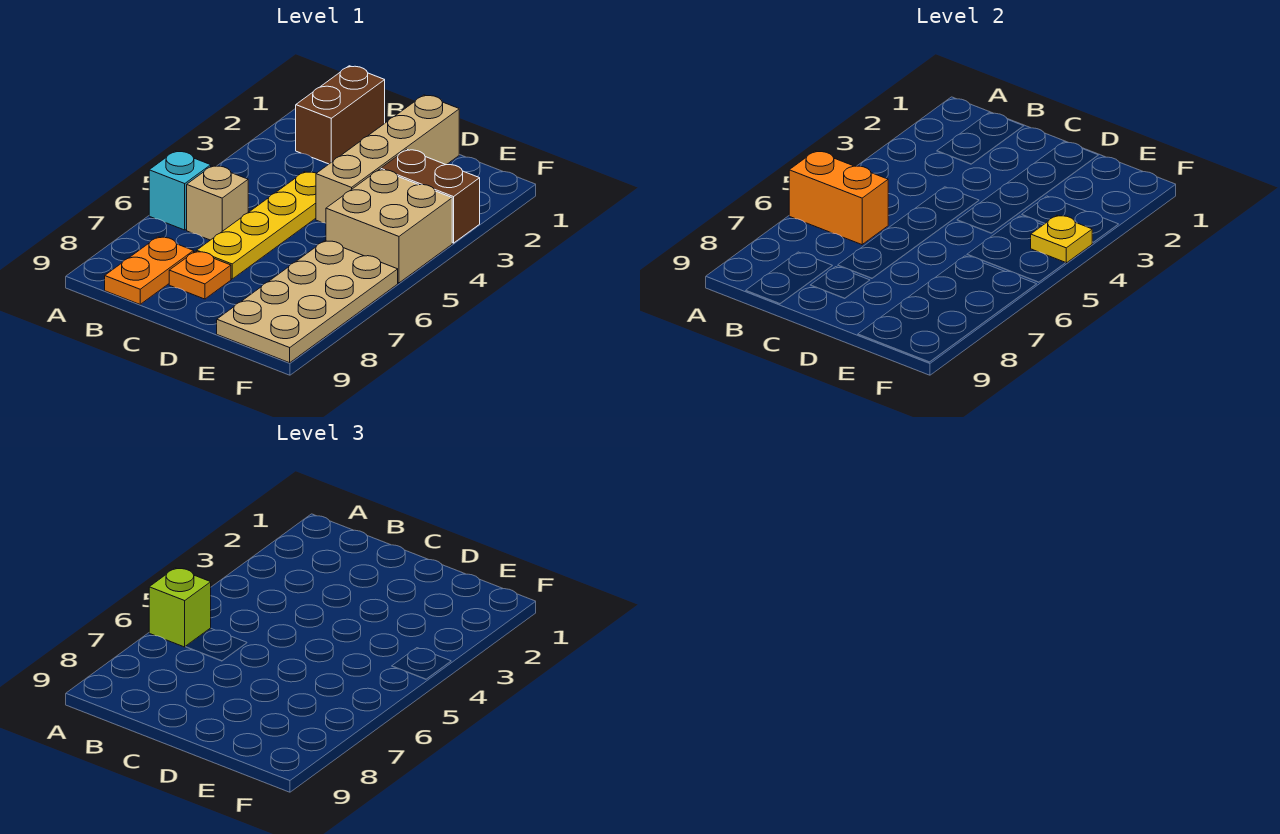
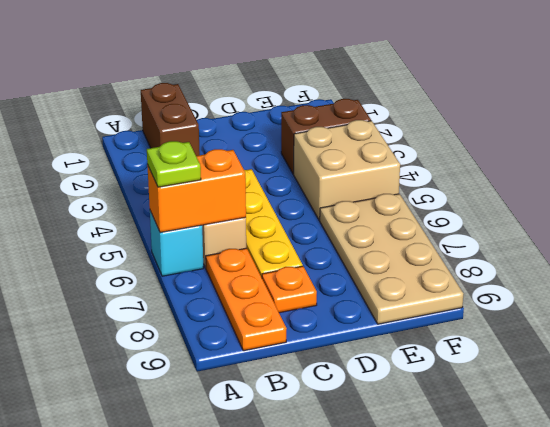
lime 1x1 brick [149,568,211,647] -> lime 1x1 plate [147,141,201,187]
orange 1x2 plate [105,237,194,304] -> orange 1x3 plate [206,248,287,351]
tan 1x4 brick [316,95,459,223] -> none
yellow 1x1 plate [1031,215,1092,263] -> none

